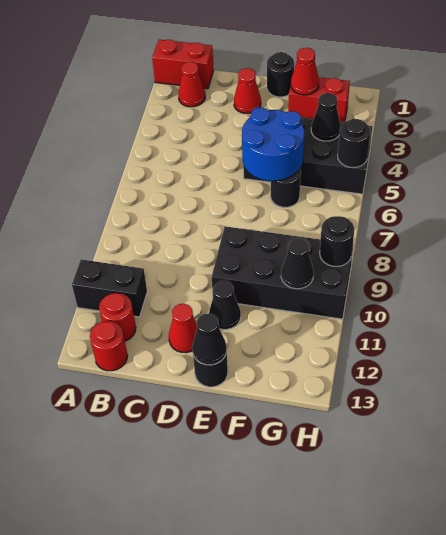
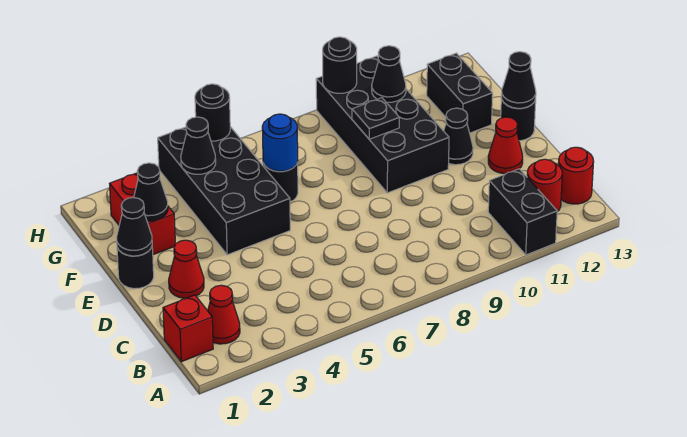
red 1x2 brick [152,40,214,89] -> red 1x1 brick [163,295,213,362]
none -> black 1x1 cone [117,197,152,256]
blue 2x2 round brick [242,107,304,181] -> blue 1x1 round brick [262,114,298,171]
red 1x1 cone [291,48,319,95] -> black 1x1 cone [134,163,168,221]
none -> black 1x1 plate [352,98,399,139]
none -> black 1x2 brick [427,53,493,133]

